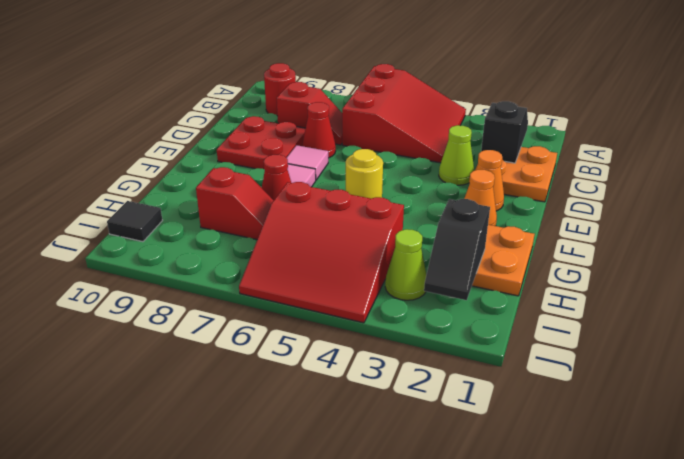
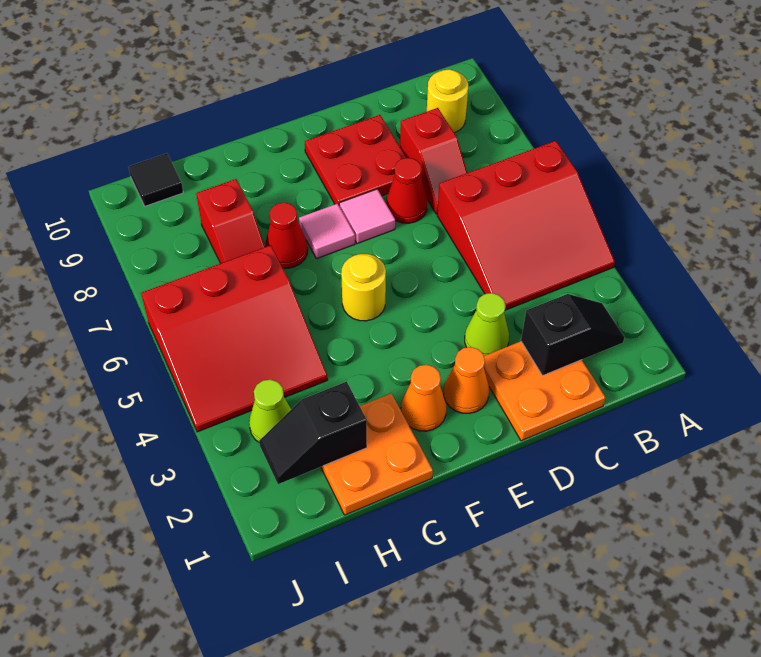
red 1x1 round brick [264,63,296,116] -> yellow 1x1 round brick [427,69,468,133]
red 3x3 slope [239,182,404,323] -> red 3x3 slope turned to [141,245,327,432]

